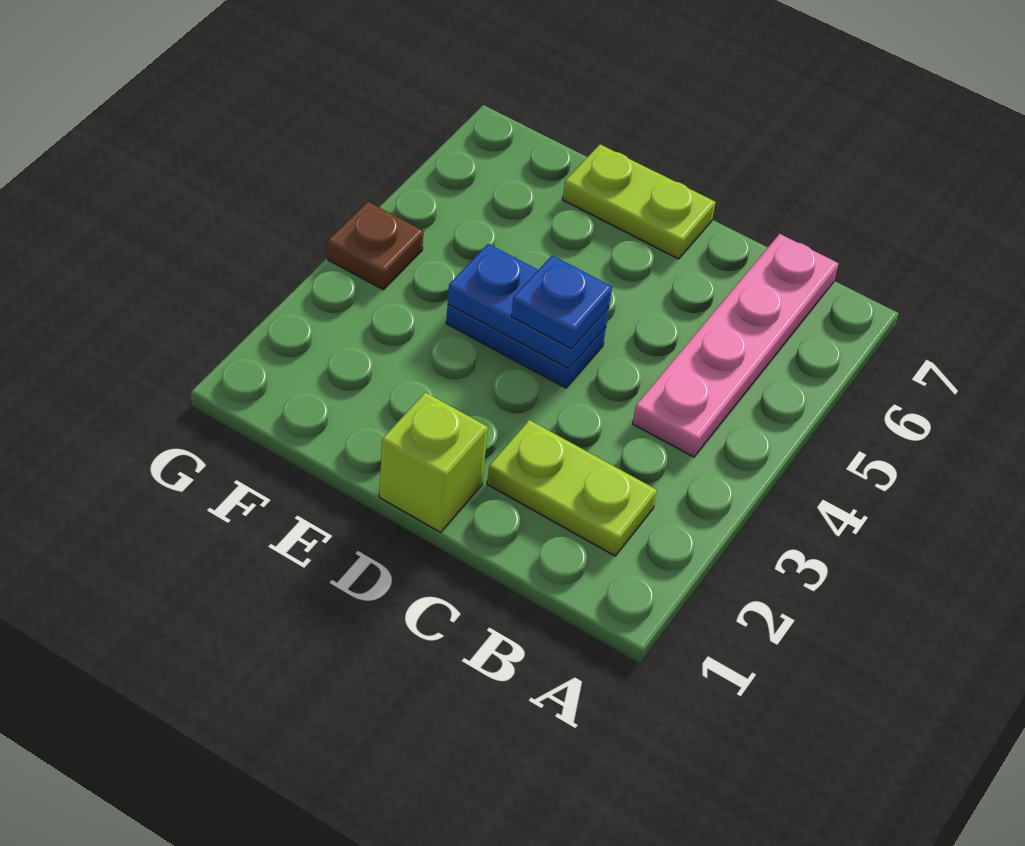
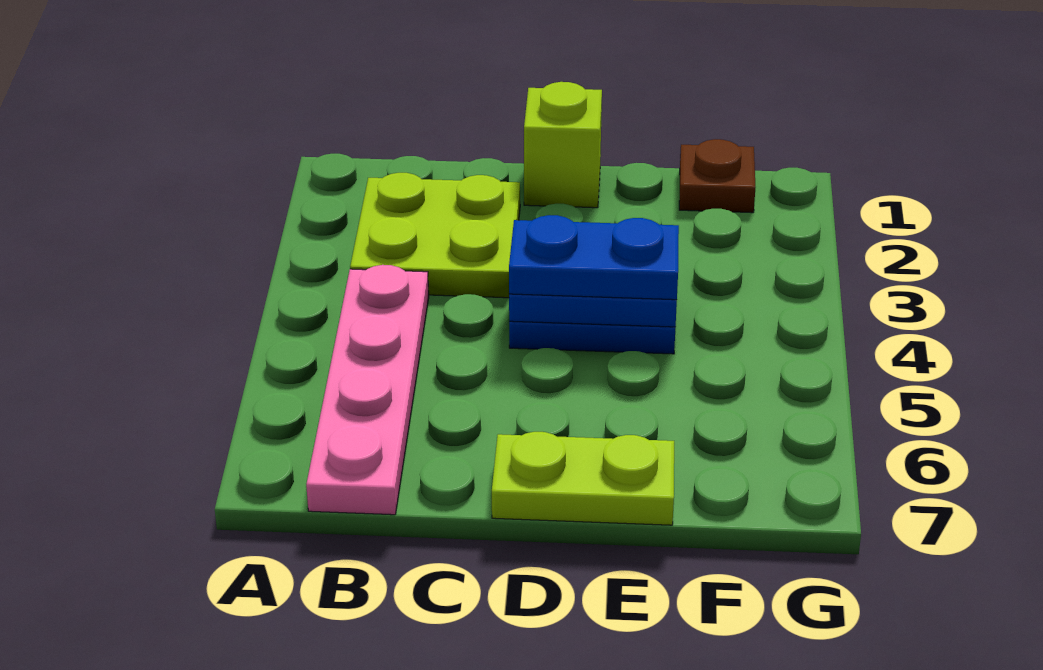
lime 1x2 plate [487,420,657,556] -> lime 2x2 plate [350,173,520,298]
blue 1x1 plate [511,256,612,349] -> blue 1x2 plate [509,215,679,300]
brown 1x1 plate [328,202,424,290] -> brown 1x1 plate moved to [679,139,755,213]

